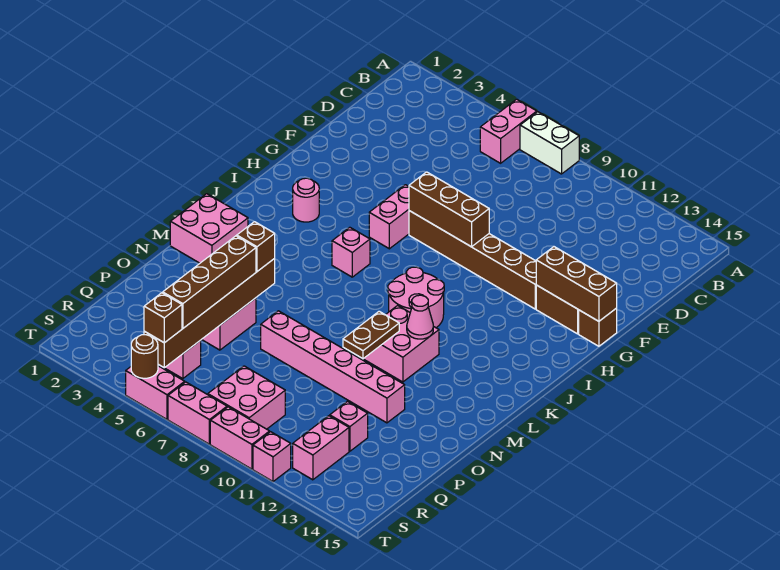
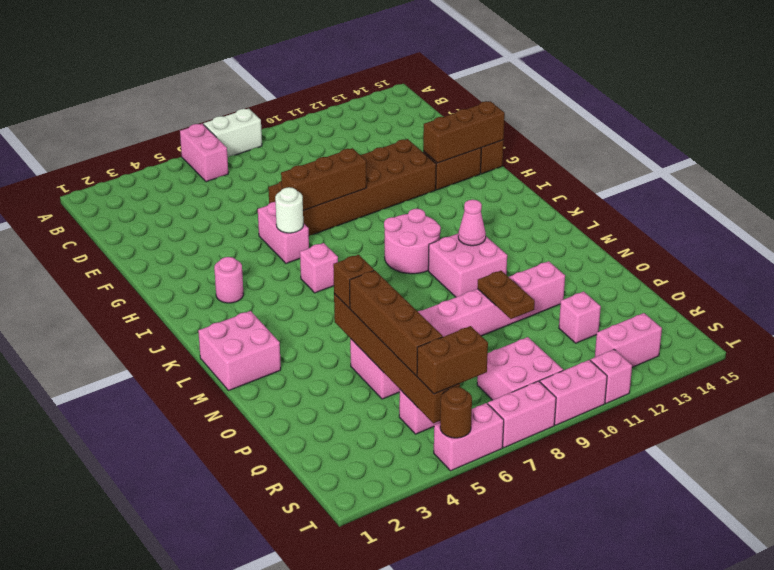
brown 1x6 brick [409,211,536,309] -> brown 2x6 brick [268,139,436,236]
none -> white 1x1 round brick [275,187,303,233]
brown 1x2 plate [343,311,399,359] -> brown 1x2 plate moved to [477,271,535,319]
pink 1x2 brick [293,416,349,480] -> pink 1x2 brick turned to [595,313,662,367]
brown 1x1 brick [144,293,182,343] -> brown 1x2 brick [417,326,488,394]

